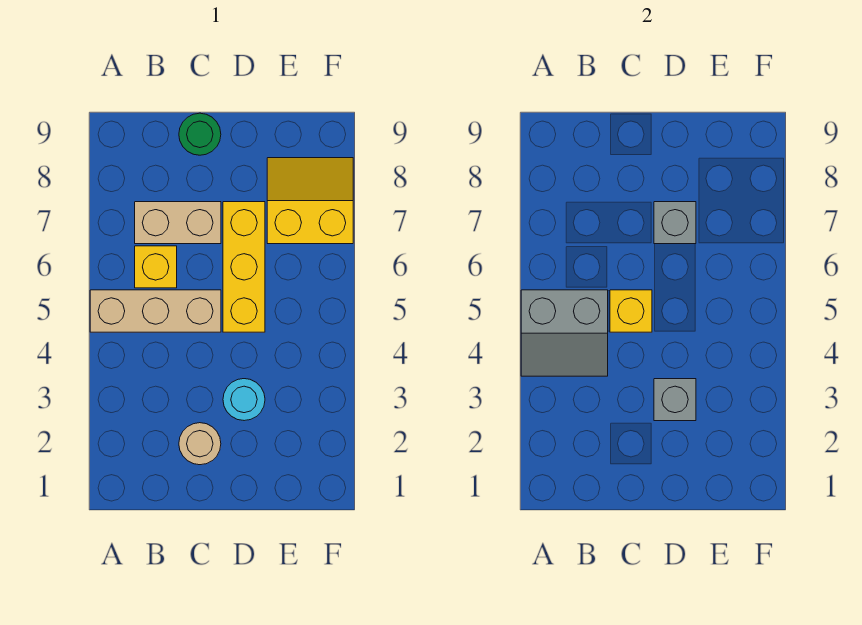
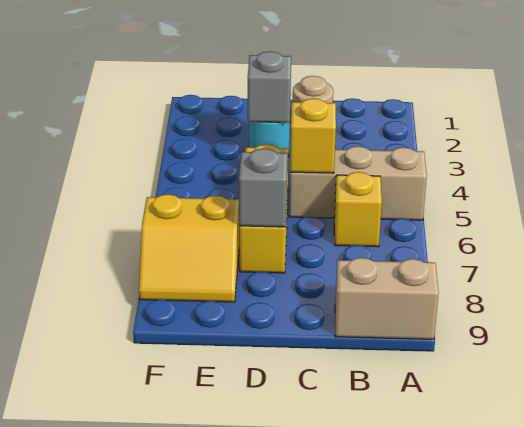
grey 2x2 slope [521,290,608,376] -> none
tan 1x2 brick [135,202,221,244] -> tan 1x2 brick moved to [335,258,439,339]
green 1x1 round brick [179,113,221,155] -> none

